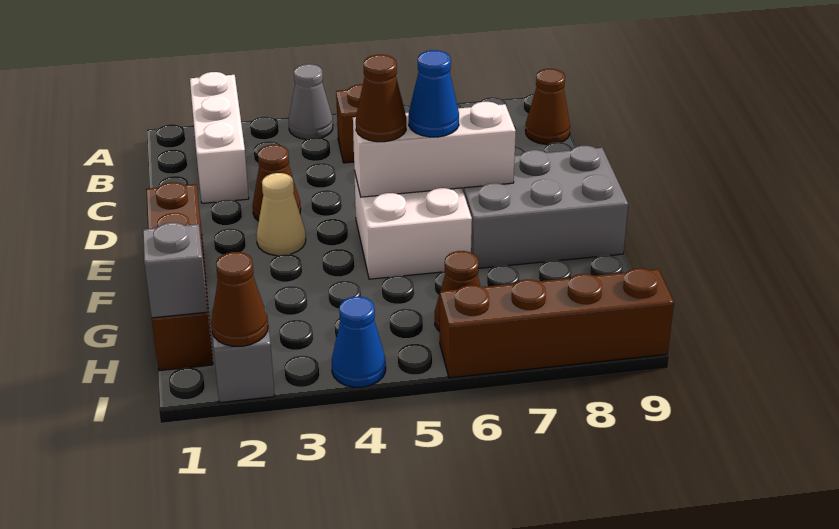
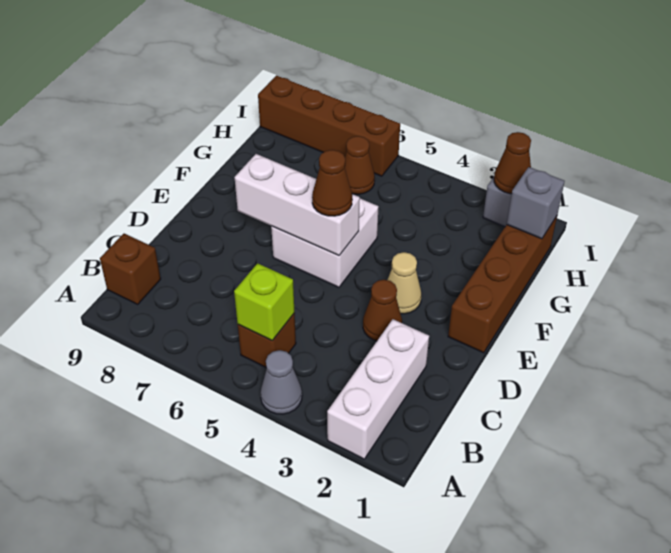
none -> lime 1x1 brick [234,263,295,341]
brown 1x1 cone [525,69,570,144] -> brown 1x1 brick [100,234,161,304]
blue 1x1 cone [409,50,459,137] -> none
grey 2x3 brick [462,146,628,268] -> none
blue 1x1 cone [332,297,386,387] -> none

